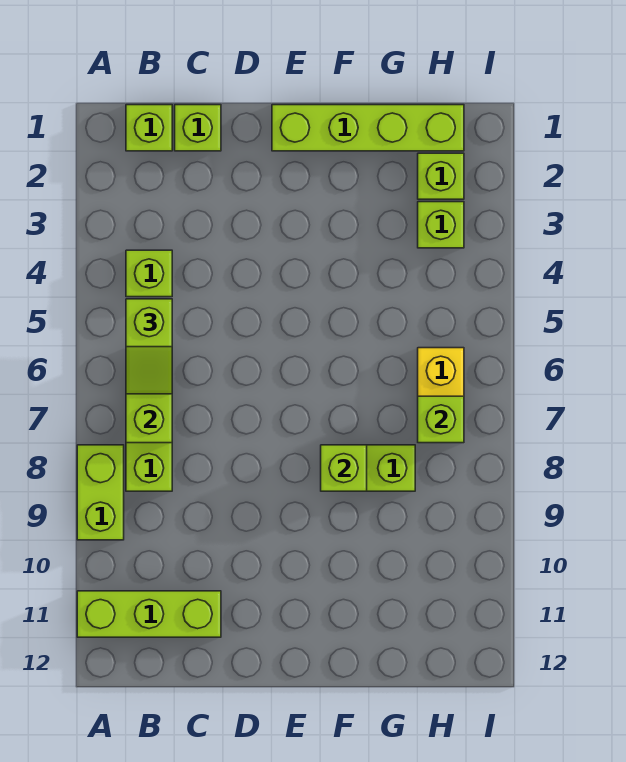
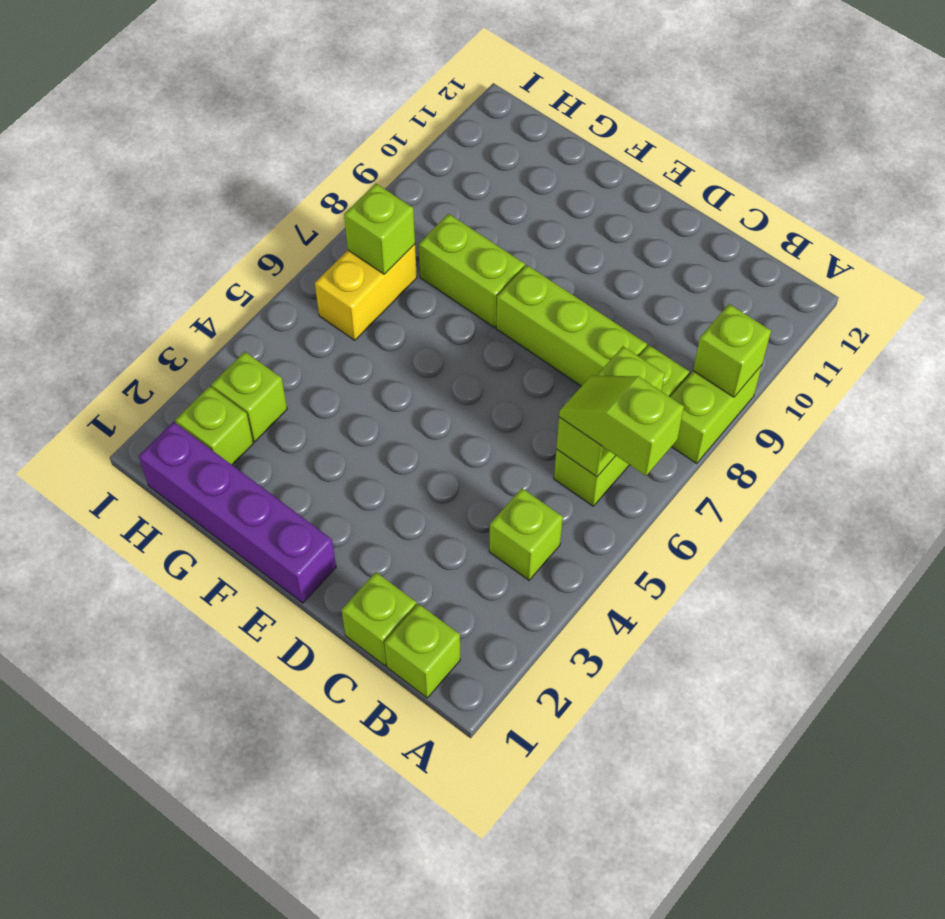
lime 1x3 brick [77,591,221,637] -> lime 1x3 brick moved to [496,265,647,386]
lime 1x2 slope [126,299,172,394] -> lime 1x2 slope turned to [559,375,684,476]
lime 1x4 brick [272,105,464,151] -> purple 1x4 brick [139,422,336,603]
lime 1x1 brick [321,445,367,491] -> lime 1x1 brick moved to [693,304,771,397]

